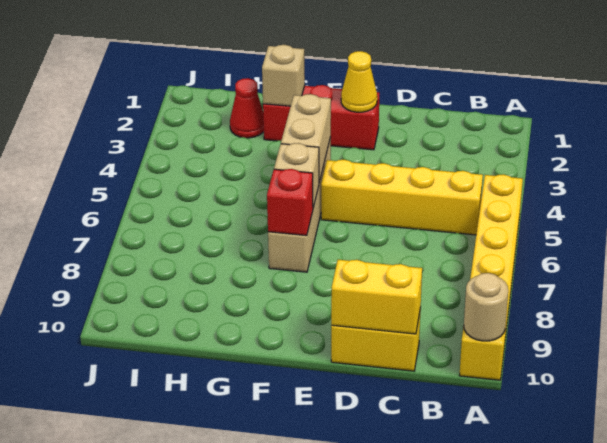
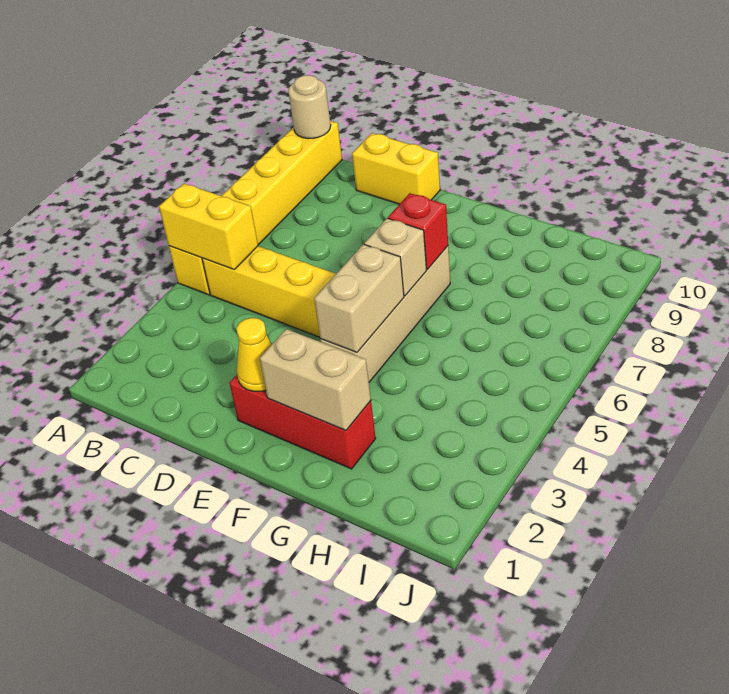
yellow 1x2 brick [331,260,422,334] -> yellow 1x2 brick moved to [159,184,258,269]
tan 1x1 brick [262,45,305,106] -> tan 1x2 brick [260,329,371,431]
red 1x1 cone [230,78,264,138] -> none

